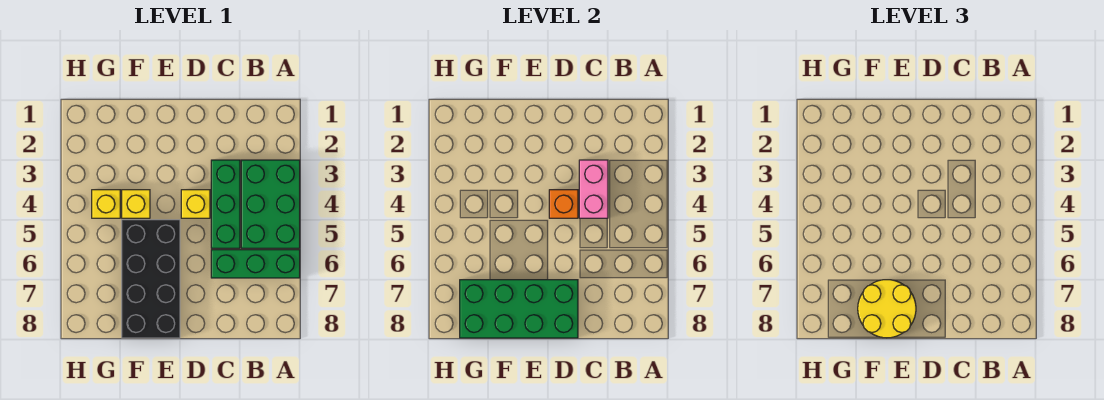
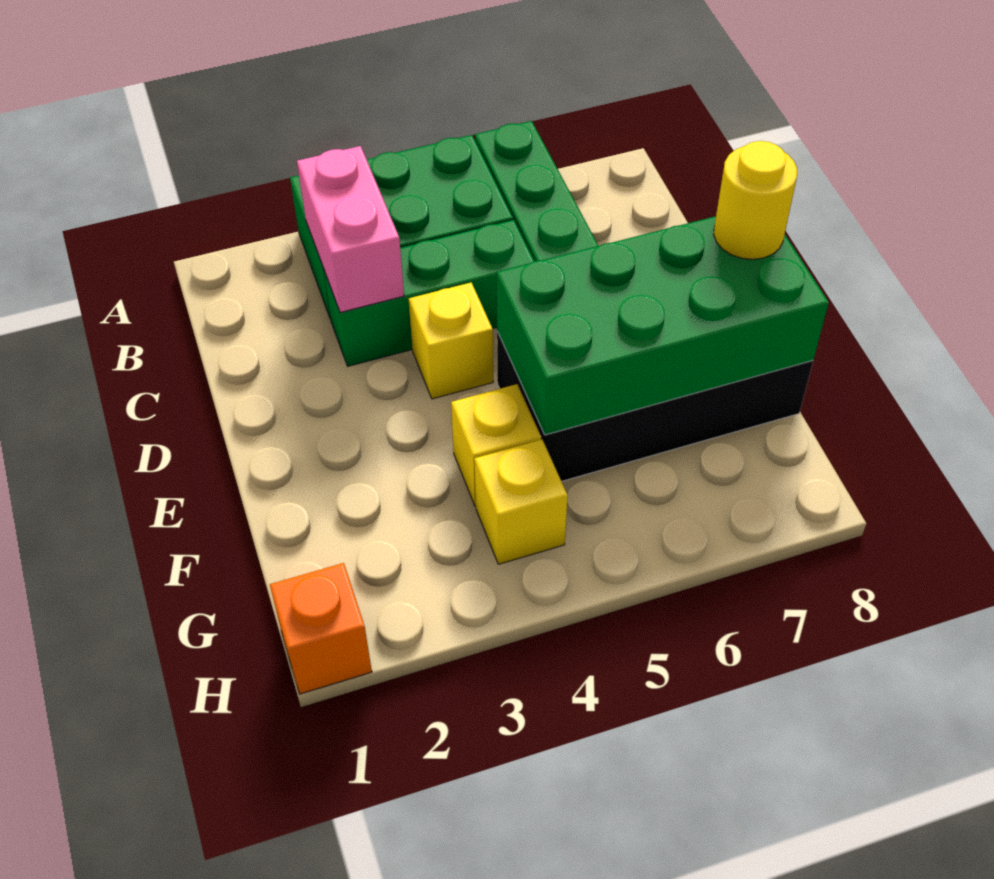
pink 1x2 brick [579,160,608,218] -> pink 1x2 brick turned to [297,146,404,312]
orange 1x1 brick [549,190,578,218] -> orange 1x1 brick moved to [270,563,372,694]
green 2x4 brick [460,280,578,338] -> green 2x4 brick turned to [497,216,829,435]
yellow 2x2 round brick [858,280,916,338] -> yellow 1x1 round brick [714,141,797,259]

